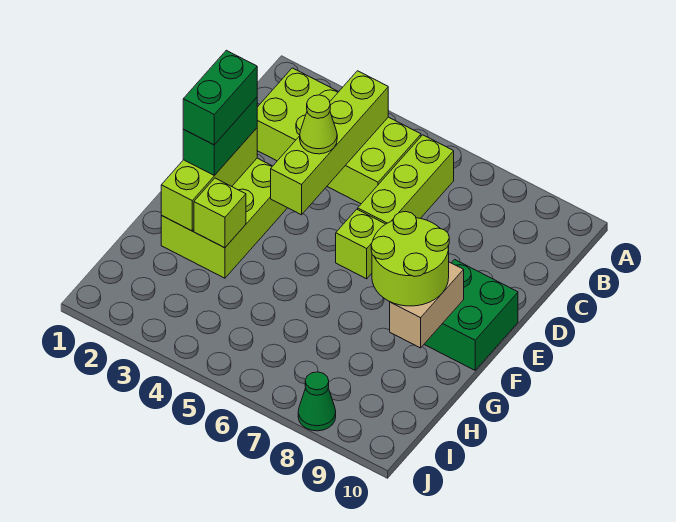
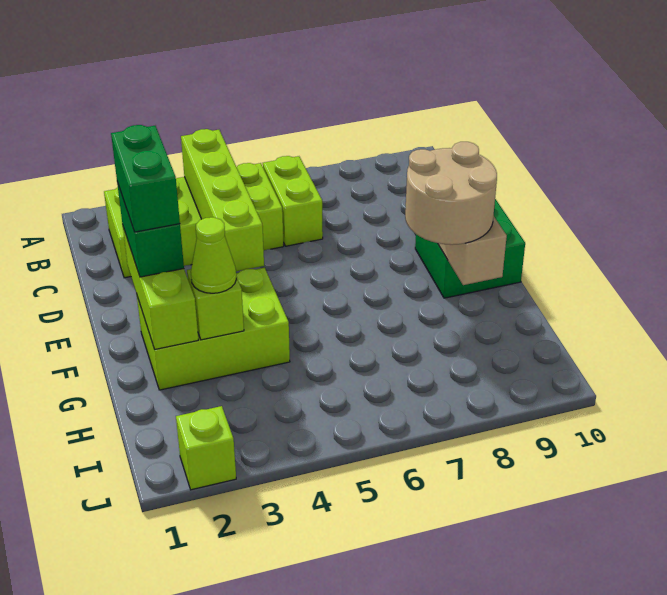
lime 1x3 brick [358,135,454,224] -> lime 1x2 brick [263,156,323,246]
lime 1x1 cone [300,95,337,154] -> lime 1x1 cone moved to [191,217,236,293]
lime 2x3 brick [161,158,287,278] -> lime 2x3 brick turned to [137,268,290,390]
lime 1x1 brick [336,209,385,279] -> lime 1x1 brick moved to [176,406,236,490]
lime 2x2 round brick [371,212,449,306] -> tan 2x2 round brick [405,142,497,245]
green 1x1 cone [298,372,336,431] -> none

